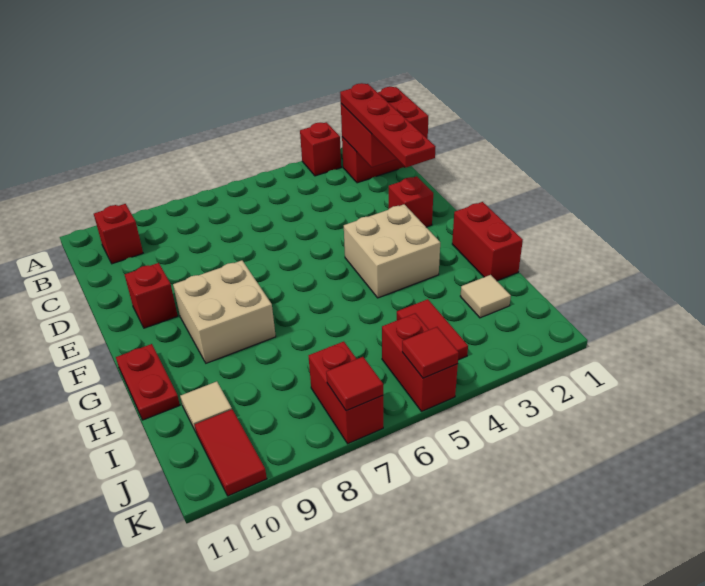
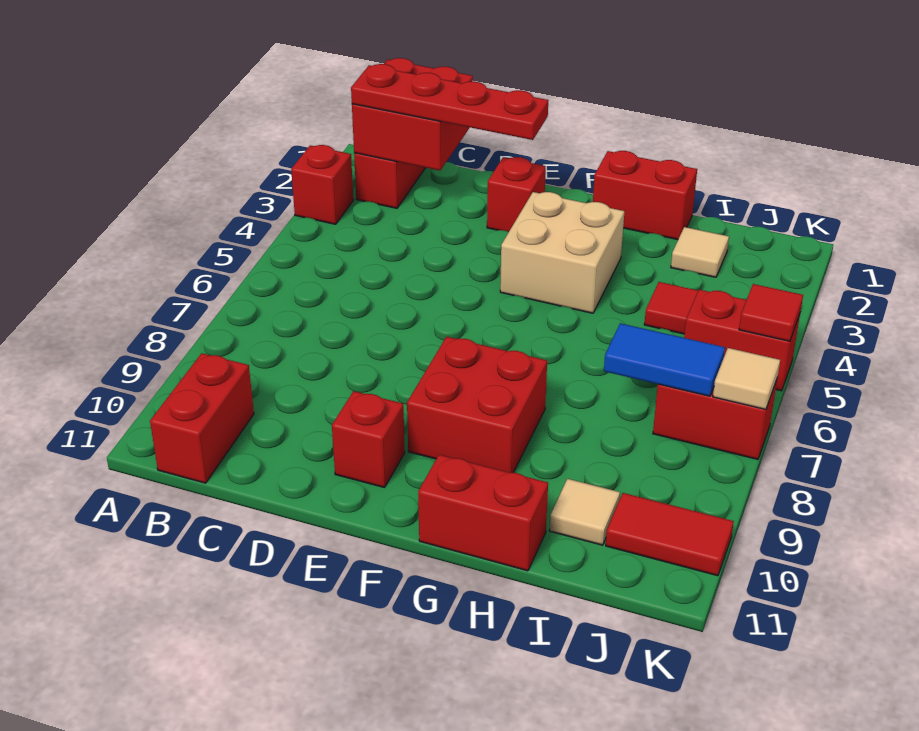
red 1x1 brick [94,204,143,264] -> red 1x2 brick [150,353,254,483]
tan 2x2 brick [173,260,276,363] -> red 2x2 brick [407,337,547,473]
red 1x2 plate [116,344,180,420] -> red 1x2 brick [418,455,548,571]
none -> blue 1x2 tile [604,323,725,396]
red 1x1 tile [326,357,383,411] -> tan 1x1 tile [713,348,780,409]

